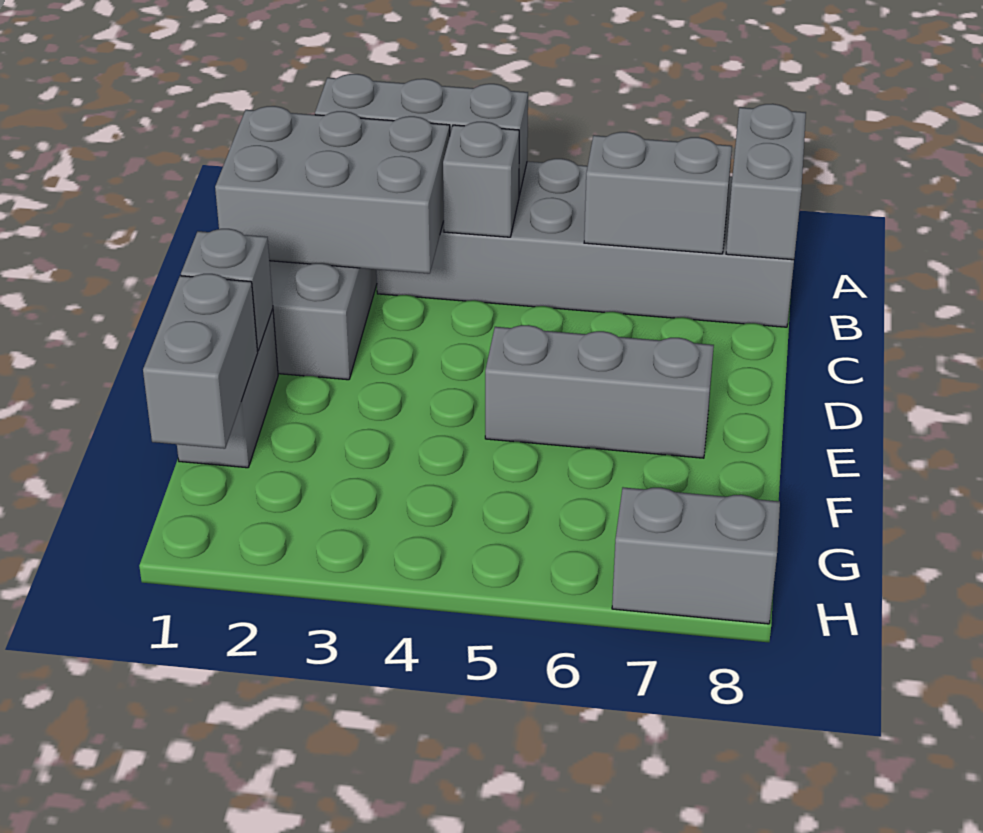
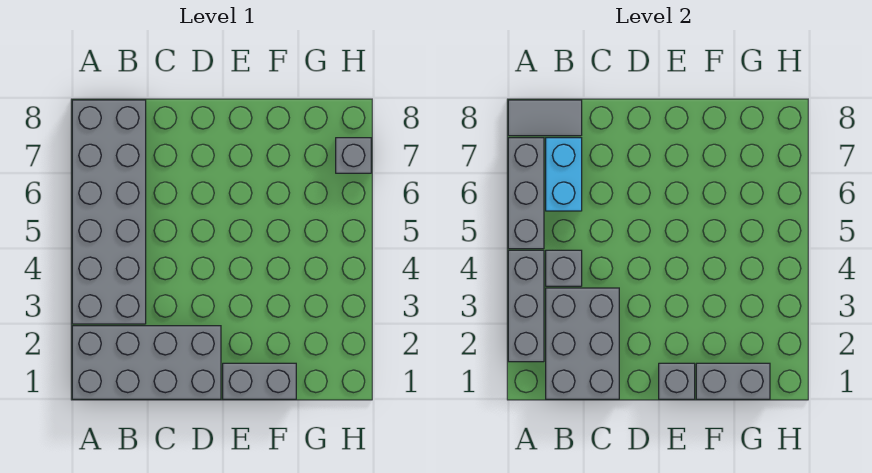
grey 1x2 brick [726,104,806,260] -> grey 1x2 tile [508,100,582,136]
grey 1x2 brick [584,132,732,254] -> cyan 1x2 brick [546,138,582,211]
grey 1x3 brick [485,325,714,458] -> grey 1x3 brick moved to [508,138,544,249]
grey 1x2 brick [612,487,780,624] -> grey 1x1 brick [336,138,371,173]

